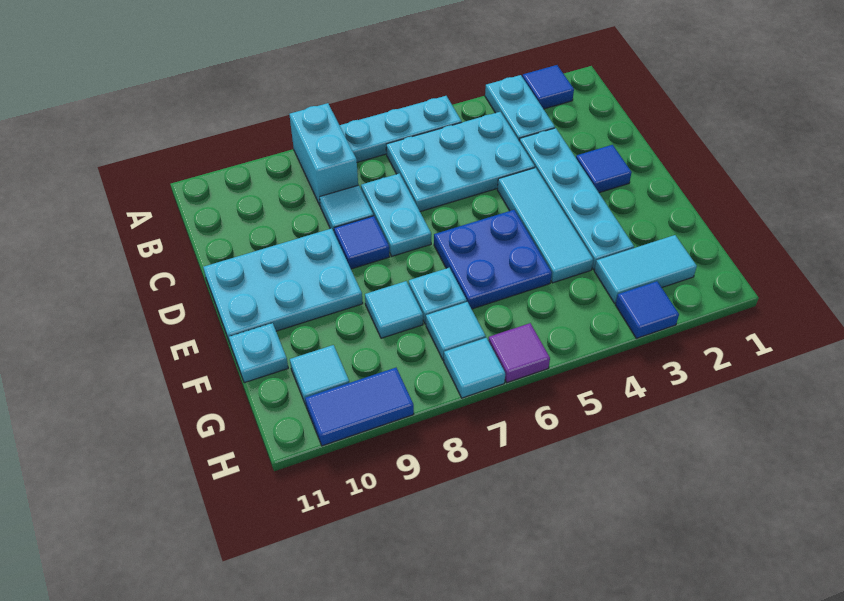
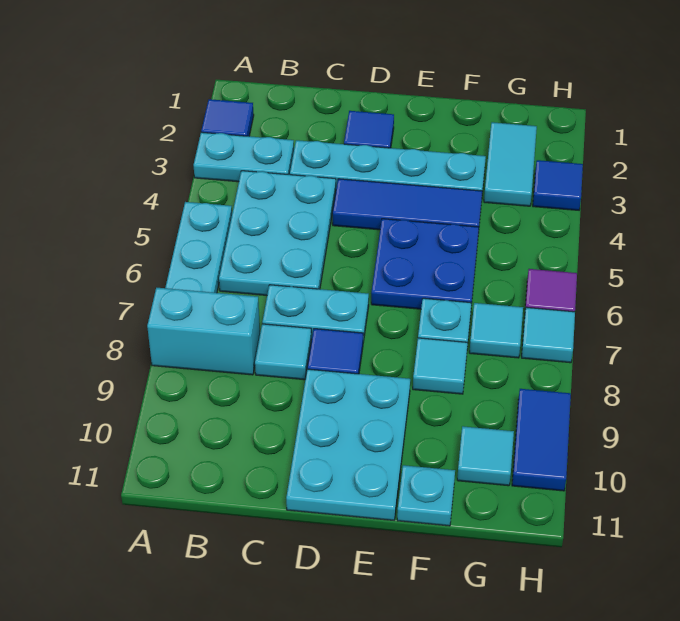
cyan 1x3 tile [497,168,593,283] -> blue 1x3 tile [333,179,482,230]

